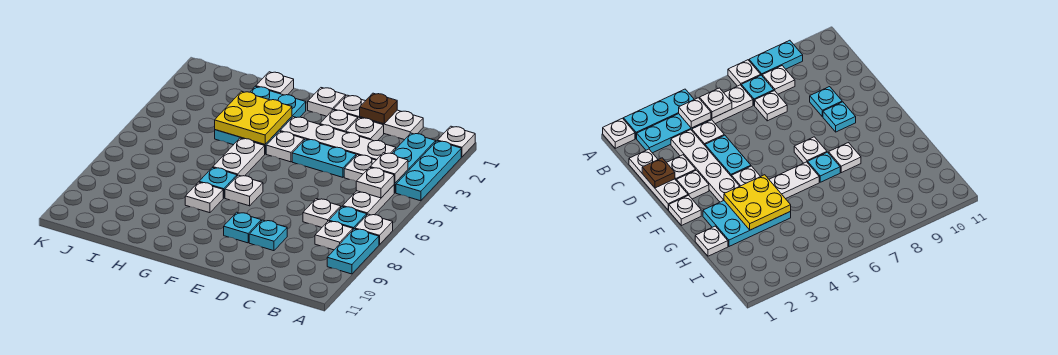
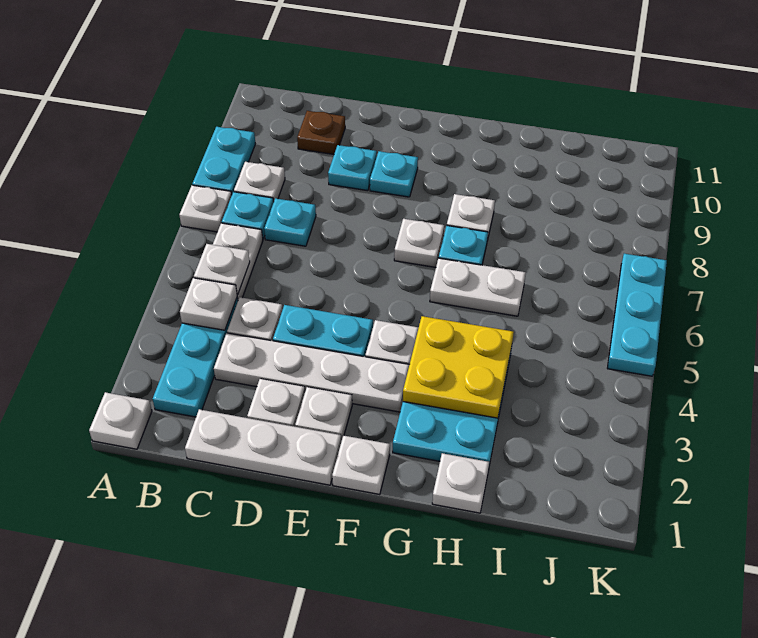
cyan 1x3 plate [396,141,461,201] -> cyan 1x3 plate moved to [607,254,667,376]
white 1x1 plate [303,199,341,227] -> cyan 1x1 plate [264,198,316,246]
brown 1x1 plate [360,93,397,124] -> brown 1x1 plate moved to [297,111,345,154]
white 1x2 plate [213,138,265,176] -> white 1x2 plate turned to [430,258,526,316]

